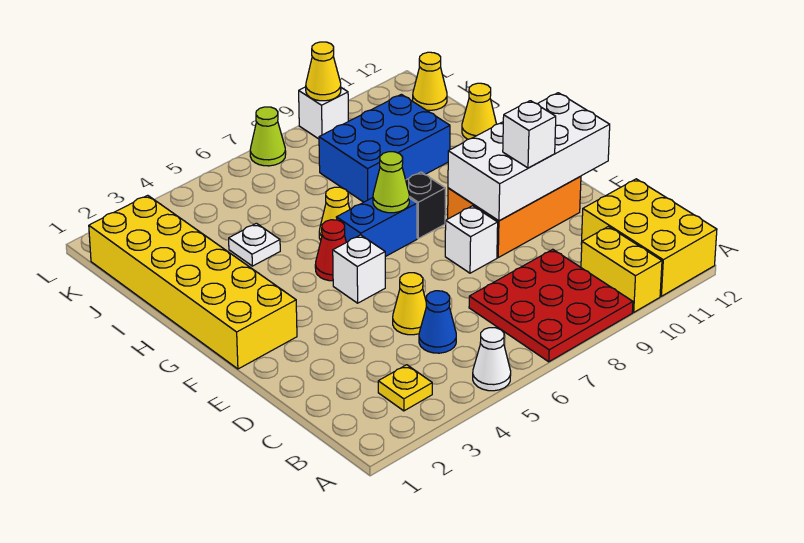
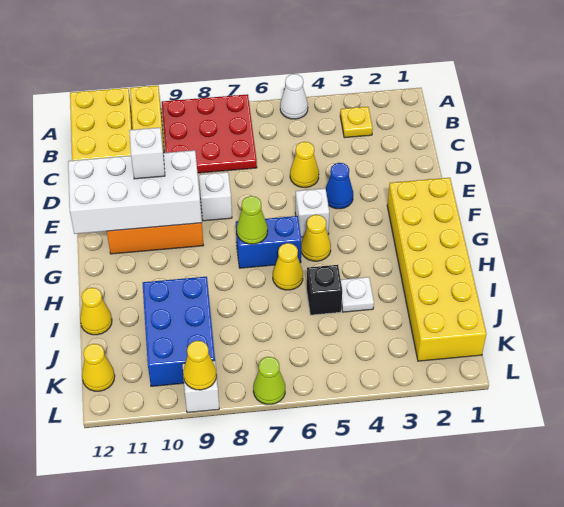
blue 1x1 cone [419,291,456,353] -> blue 1x1 cone moved to [326,163,353,209]
red 1x1 cone [315,220,346,281] -> yellow 1x1 cone [301,215,331,261]
black 1x1 brick [406,172,445,238] -> black 1x1 brick moved to [307,265,342,315]
blue 2x3 brick [319,94,450,202] -> blue 2x3 brick turned to [143,277,215,386]

